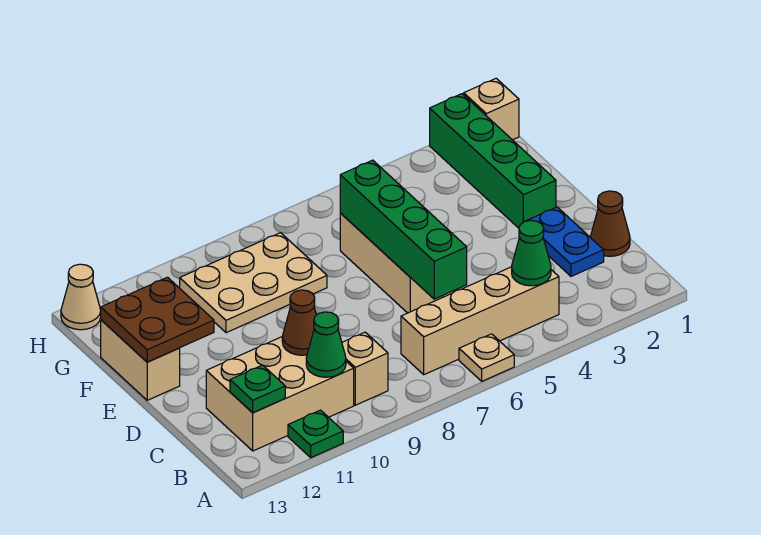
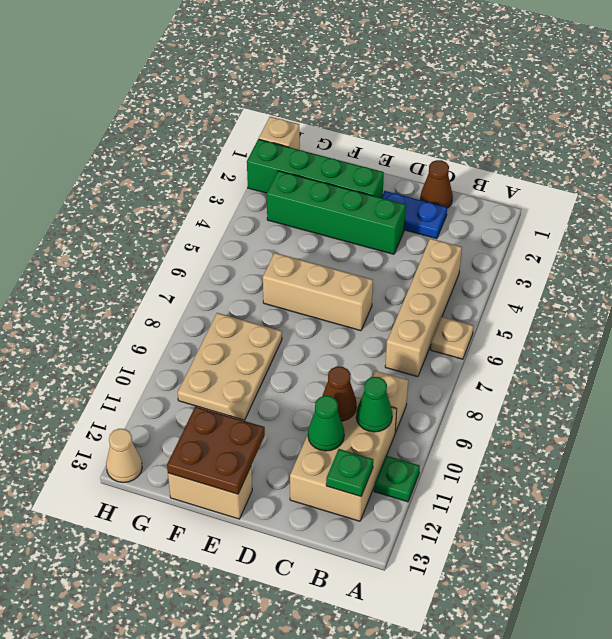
green 1x1 cone [512,220,551,286] -> green 1x1 cone moved to [308,396,344,451]
green 1x4 brick [340,160,467,299] -> green 1x4 brick moved to [267,171,406,254]

